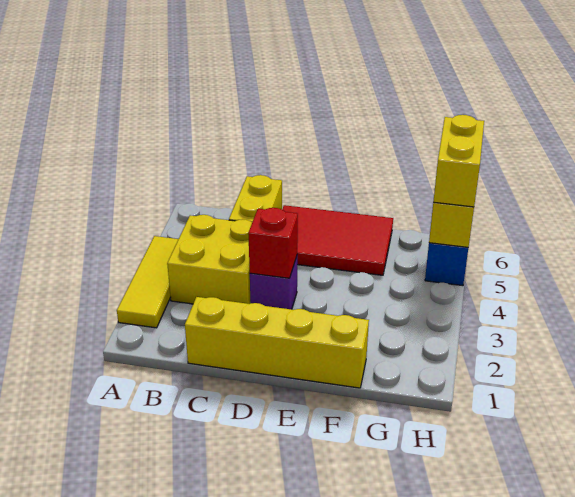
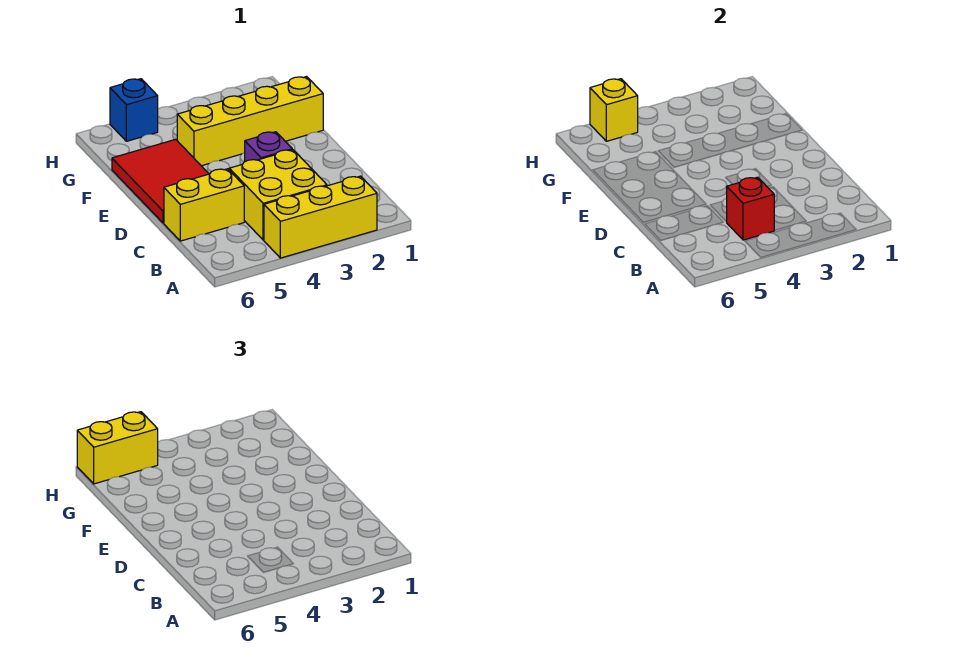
yellow 1x3 tile [117,236,178,328] -> yellow 1x3 brick [264,176,377,258]
yellow 1x4 brick [185,297,369,388] -> yellow 1x4 brick turned to [177,77,323,166]
red 1x1 brick [248,208,298,278] -> red 1x1 brick moved to [727,177,775,240]

